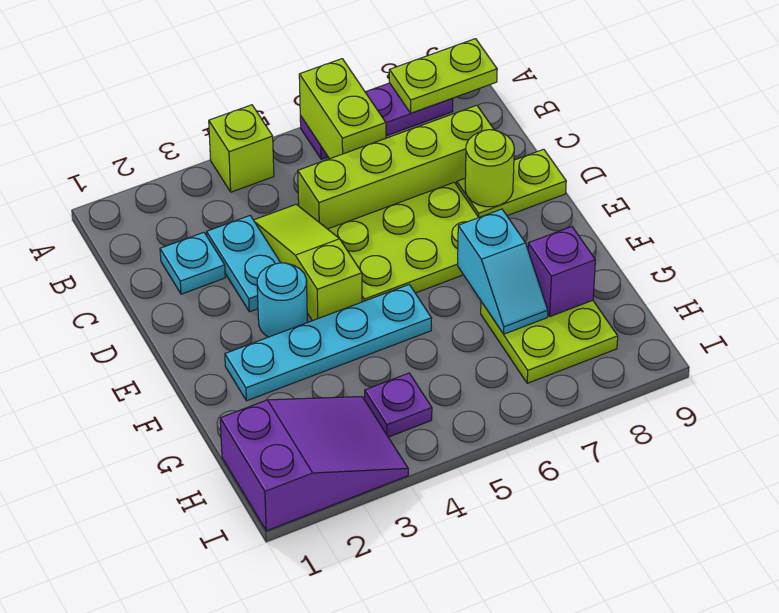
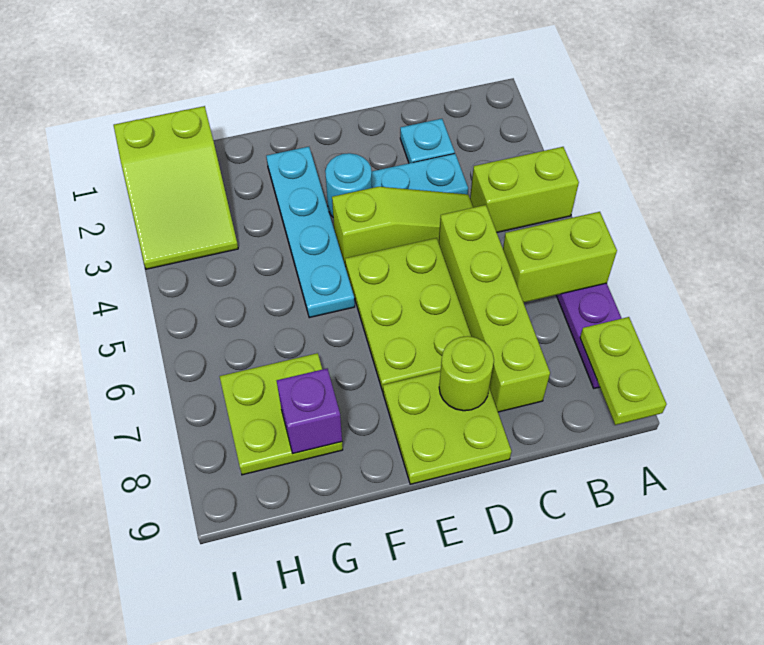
lime 1x1 brick [209,105,274,192] -> lime 1x2 brick [470,147,579,232]
lime 1x2 plate [457,149,566,217] -> lime 2x2 plate [383,371,511,484]
cyan 1x2 slope [458,209,548,334] -> none
purple 2x3 slope [220,397,408,531] -> lime 2x3 slope [114,106,238,269]
purple 1x1 plate [365,373,432,437] -> none

